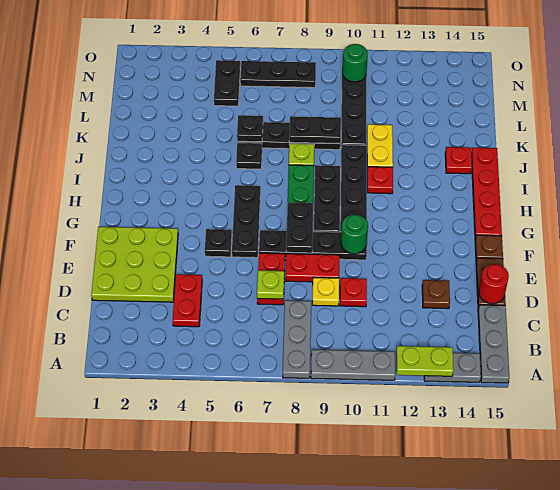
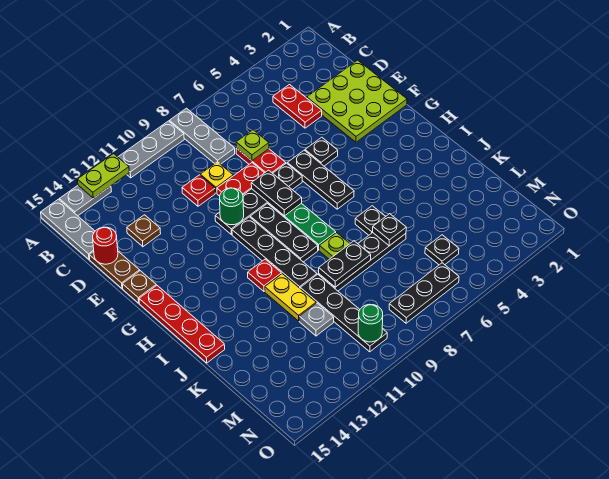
red 1x1 plate [445,147,472,174] -> none
none -> grey 1x1 plate [299,303,334,336]
black 1x2 plate [214,60,240,106] -> black 1x1 plate [425,235,459,265]

